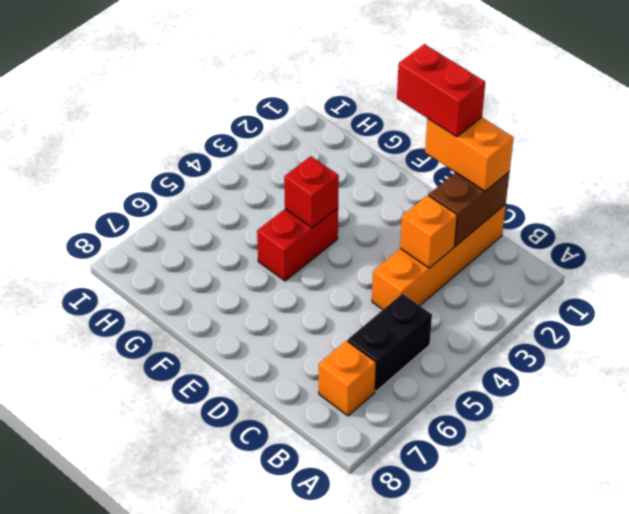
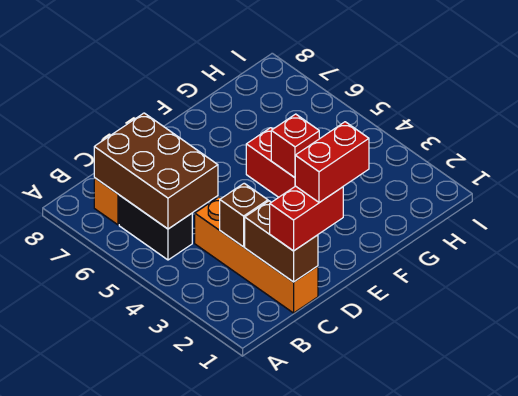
none -> brown 2x3 brick [94,113,218,229]
orange 1x2 brick [425,117,514,191] -> red 1x2 brick [270,186,343,251]
orange 1x1 brick [400,195,457,268] -> brown 1x1 brick [220,183,268,247]

